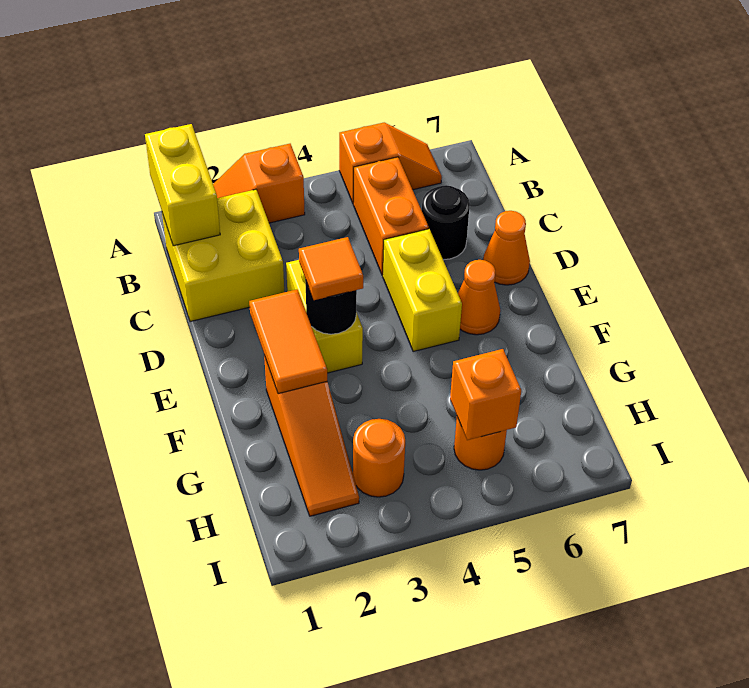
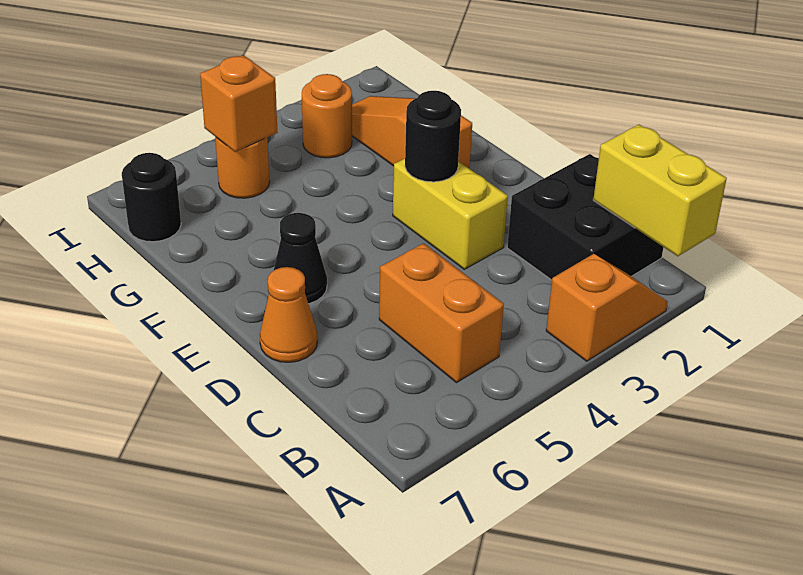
orange 1x2 slope [339,123,442,203] -> none
yellow 2x2 brick [162,189,284,322] -> black 2x2 brick [507,154,664,280]
black 1x1 round brick [422,185,470,260] -> black 1x1 round brick moved to [122,153,181,242]
yellow 1x2 brick [383,229,462,352] -> none
orange 1x2 tile [249,290,327,394] -> none
orange 1x1 tile [299,237,363,300] -> none
orange 1x1 cone [458,260,500,335] -> black 1x1 cone [274,213,327,304]

